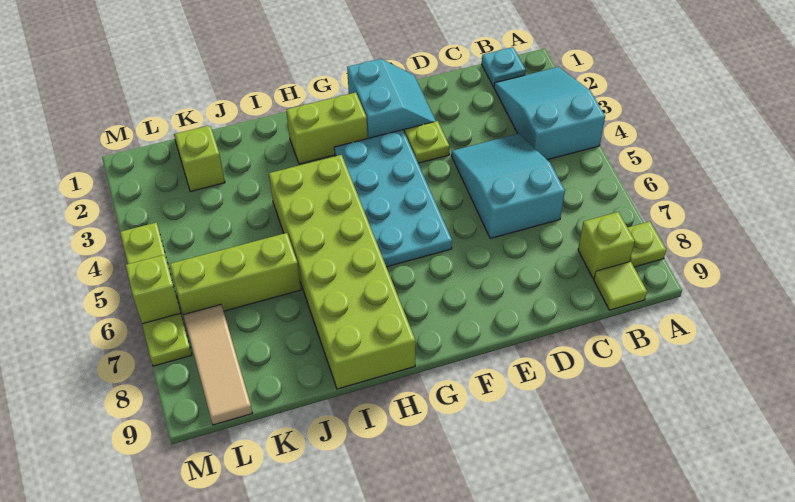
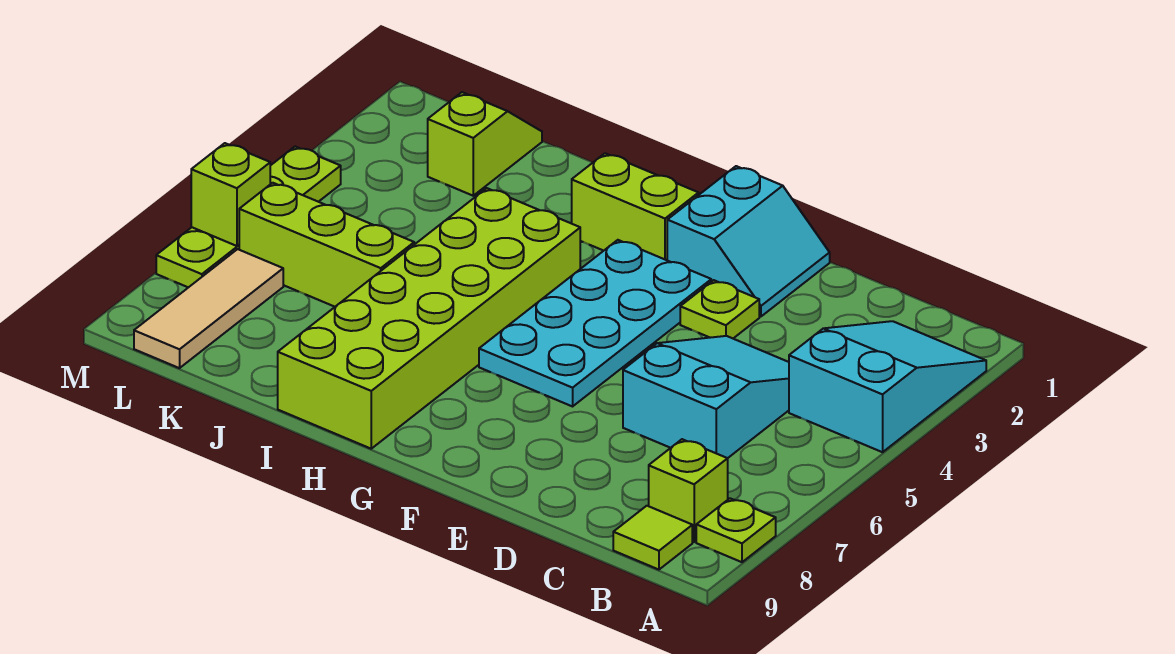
cyan 1x1 plate [482,47,526,87] -> none

